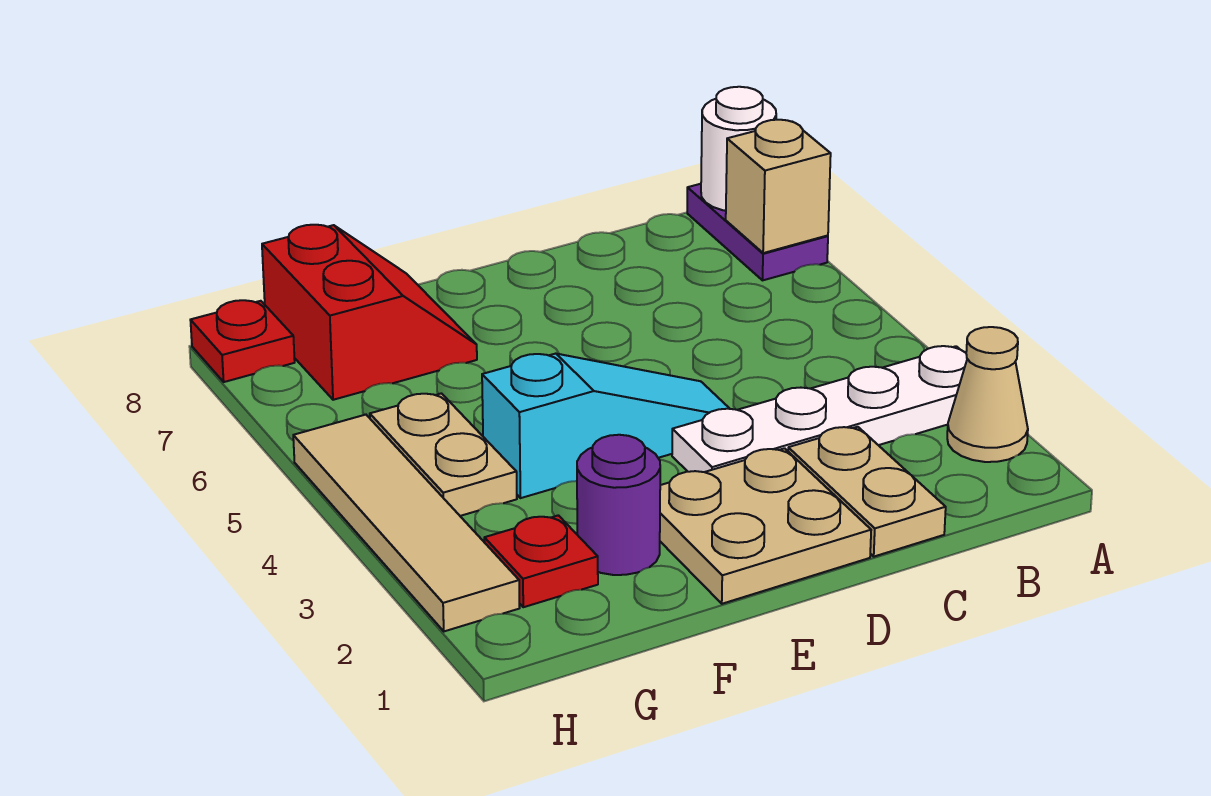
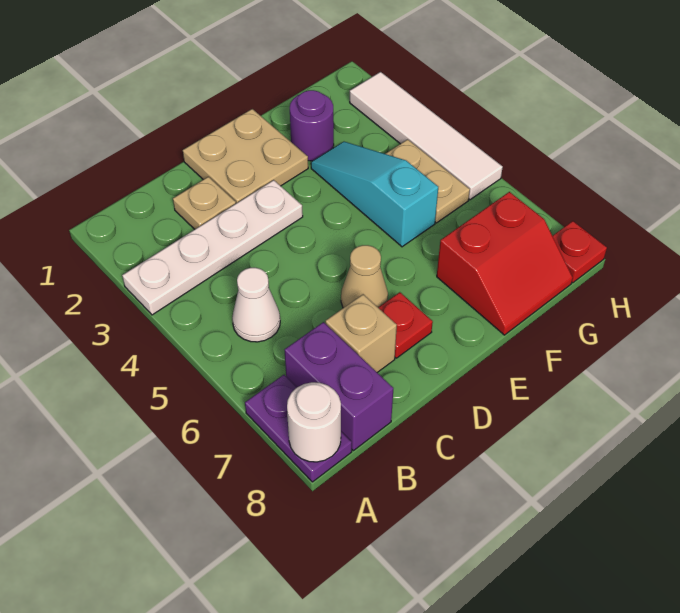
tan 1x1 cone [947,327,1028,462] -> tan 1x1 cone moved to [341,245,388,308]
tan 1x1 brick [726,120,831,253] -> tan 1x1 brick moved to [325,294,397,372]
none -> white 1x1 cone [232,268,280,342]
none -> purple 1x2 brick [285,322,393,451]
tan 1x2 plate [788,427,946,557] -> tan 1x1 plate [173,177,236,229]
cyan 1x3 slope [482,354,730,498] -> cyan 1x3 slope turned to [311,142,438,247]
red 2x2 slope [262,225,477,400] -> red 2x2 slope turned to [437,192,573,335]
red 1x1 plate [484,515,598,607] -> red 1x1 plate moved to [378,292,433,358]
tan 1x4 tile [293,415,520,631] -> white 1x4 tile [350,72,503,200]

